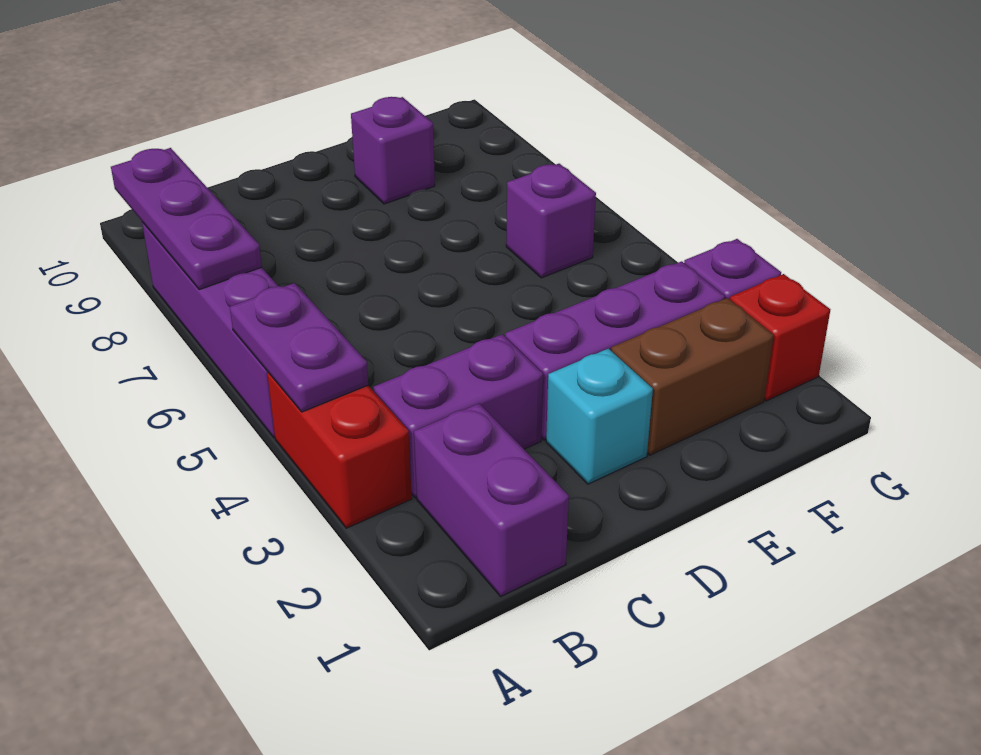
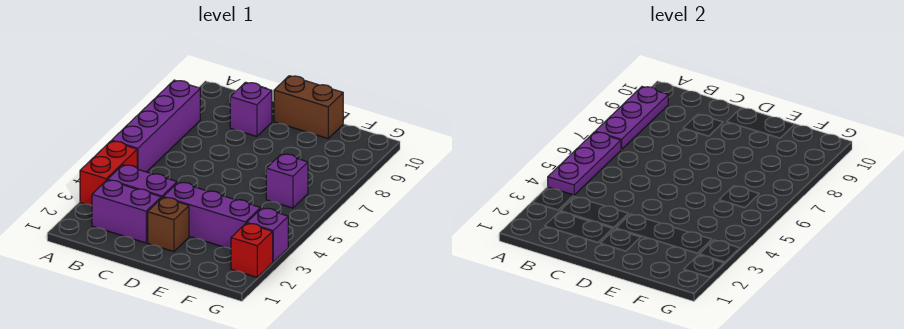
purple 1x2 plate [230,283,368,412] -> purple 1x3 plate [548,132,621,195]
purple 1x2 brick [414,404,569,596] -> purple 1x2 brick turned to [92,180,161,243]
cyan 1x1 brick [546,349,653,484] -> brown 1x1 brick [148,197,189,252]
brown 1x2 brick [611,298,774,455] -> brown 1x2 brick moved to [274,76,343,139]
purple 1x1 brick [351,97,435,204] -> purple 1x1 brick moved to [230,82,272,137]

